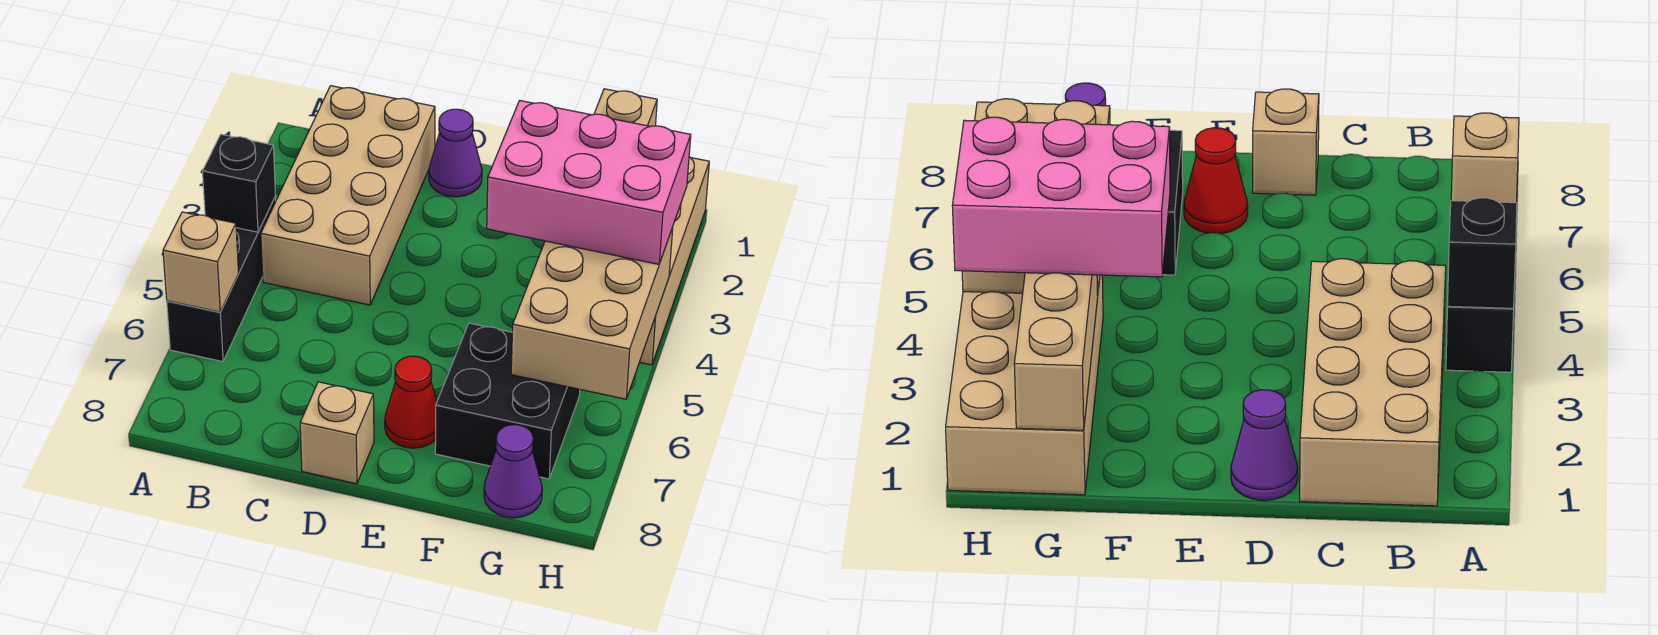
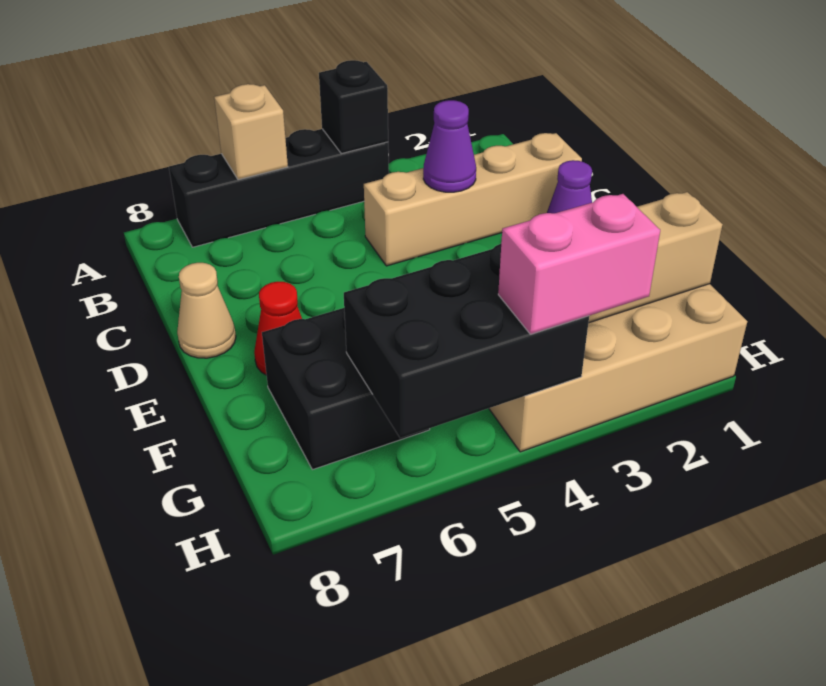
black 1x3 brick [167,197,276,362] -> black 1x4 brick [169,129,389,247]
tan 2x4 brick [261,86,435,305] -> tan 1x4 brick [364,133,582,266]
tan 1x1 brick [300,382,374,484] -> tan 1x1 cone [177,263,236,358]
pink 2x3 brick [487,100,691,264] -> pink 1x2 brick [498,194,660,334]
tan 2x3 brick [511,228,673,399] -> black 2x3 brick [344,244,589,438]
purple 1x1 cone [484,425,542,518] -> purple 1x1 cone moved to [423,100,476,192]

